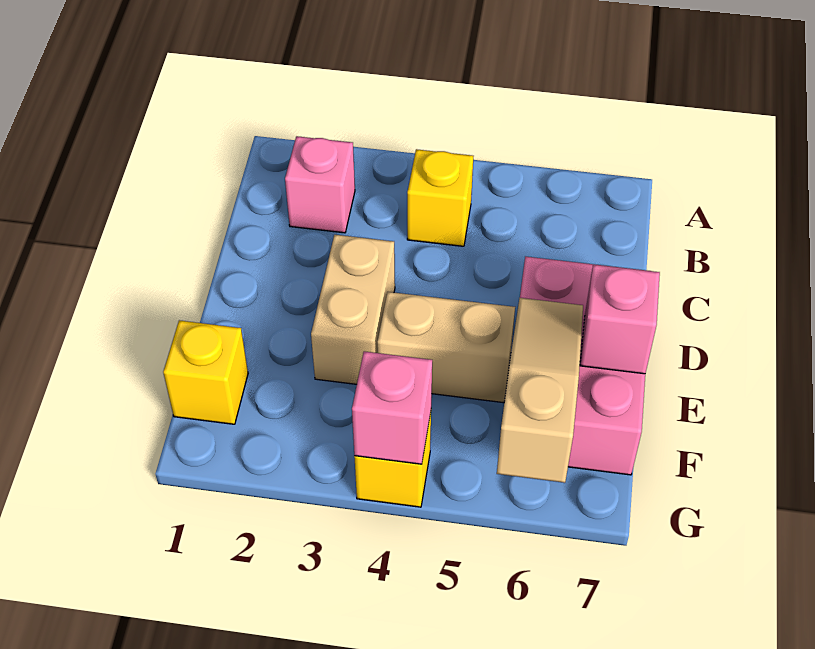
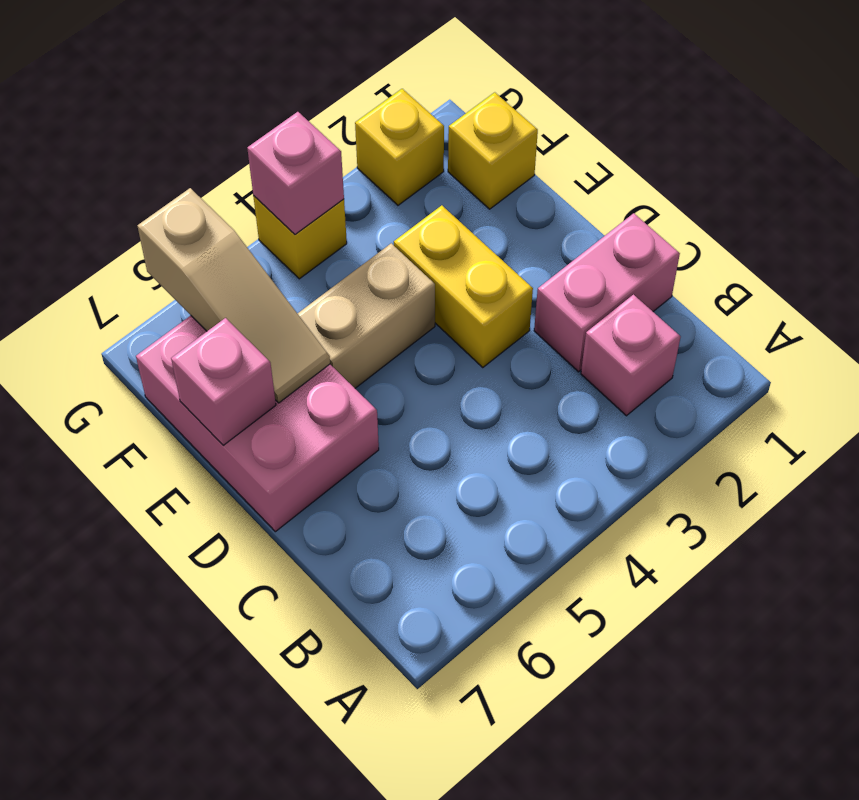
yellow 1x1 brick [407,149,473,246] -> yellow 1x1 brick moved to [355,89,444,205]
none -> pink 1x2 brick [534,213,680,372]
tan 1x2 brick [311,235,395,384] -> yellow 1x2 brick [394,205,533,367]

